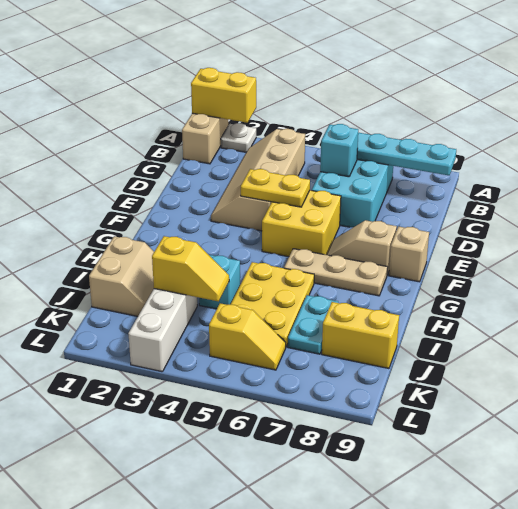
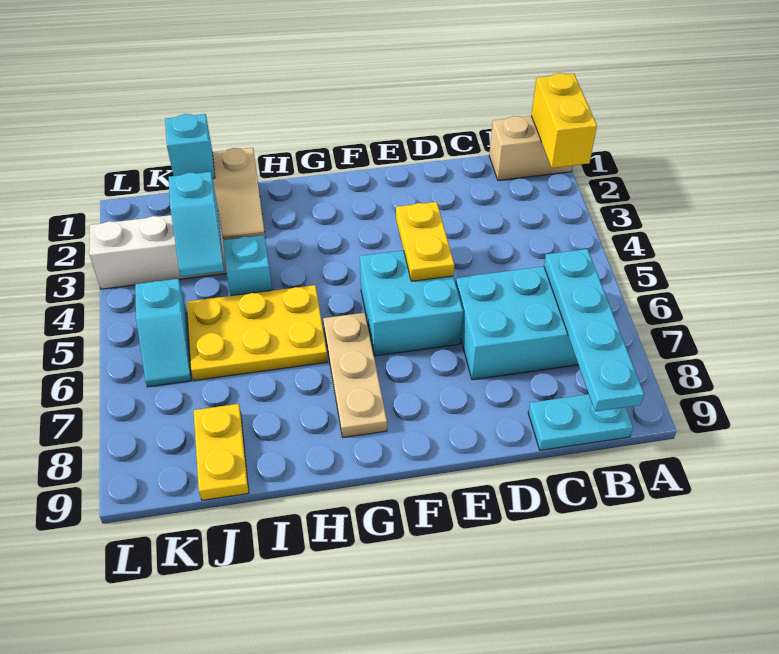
white 1x1 plate [221,123,256,152] -> none
tan 2x4 slope [211,129,305,231] -> none
cyan 1x1 brick [320,124,358,177] -> cyan 1x1 brick moved to [165,114,215,179]
yellow 2x2 brick [262,190,341,257] -> cyan 2x2 brick [360,250,463,356]
tan 1x2 slope [327,220,397,275] -> none
tan 1x1 brick [389,226,429,282] -> none
cyan 1x2 plate [288,295,338,354] -> cyan 1x2 plate moved to [528,394,633,450]
yellow 1x2 slope [152,236,230,301] -> cyan 1x2 slope [169,172,224,276]
yellow 1x2 brick [322,302,399,369] -> yellow 1x2 plate [194,404,249,500]
yellow 1x2 slope [209,303,286,370] -> cyan 1x2 slope [135,279,191,387]

